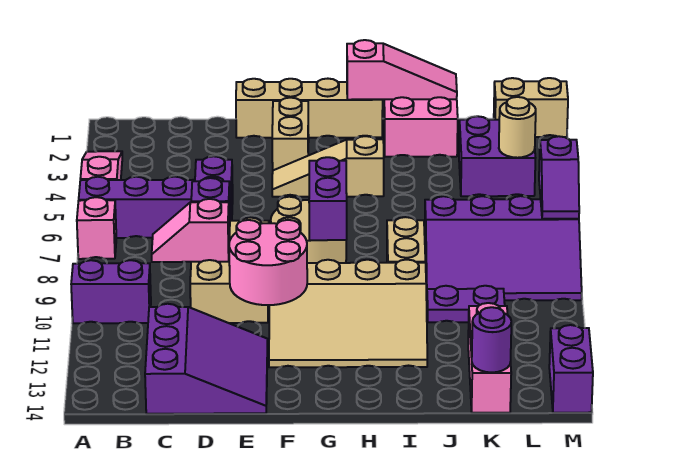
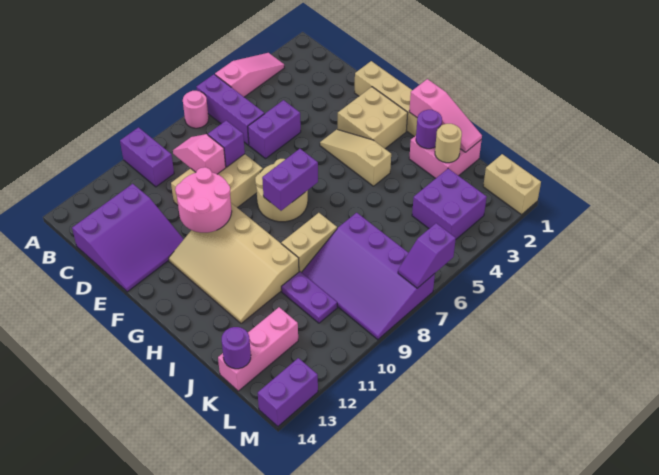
pink 1x1 brick [77,197,116,259] -> pink 1x1 round brick [183,91,209,128]
tan 1x2 brick [272,98,309,170] -> tan 2x2 brick [338,87,408,149]
none -> purple 1x1 round brick [416,110,442,149]
tan 1x1 round brick [499,97,536,158] -> tan 1x1 round brick moved to [435,124,462,163]

